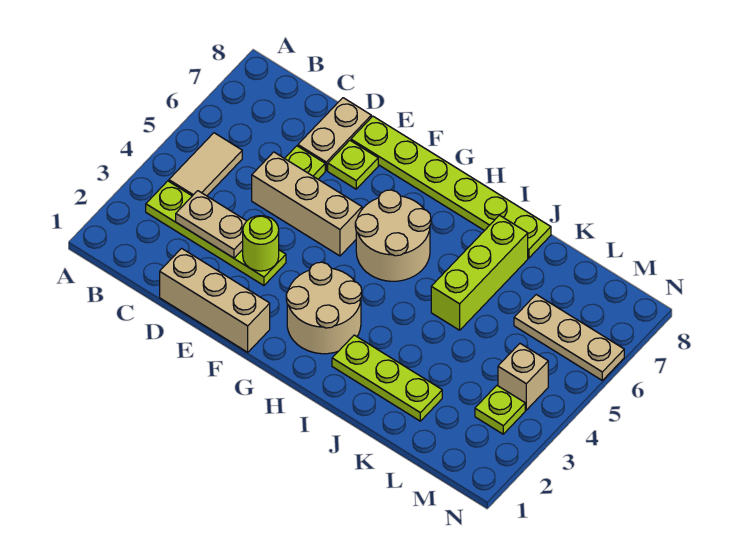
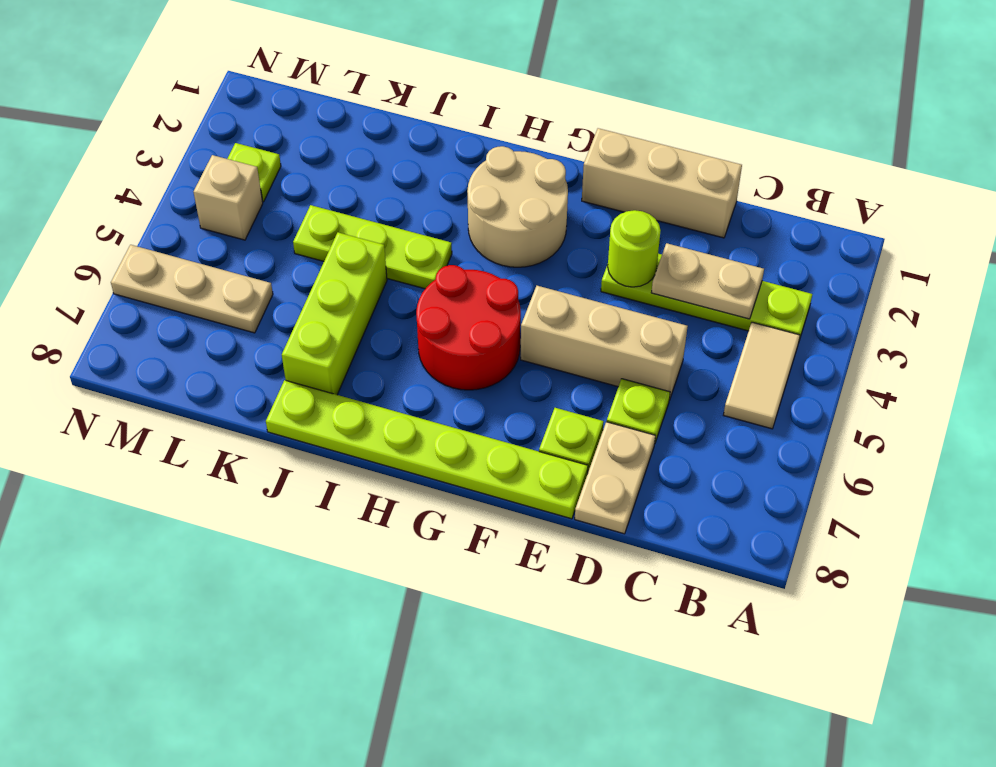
tan 2x2 round brick [355,190,431,281] -> red 2x2 round brick [416,265,521,390]
lime 1x3 plate [332,335,442,421] -> lime 1x3 plate moved to [293,205,452,289]

